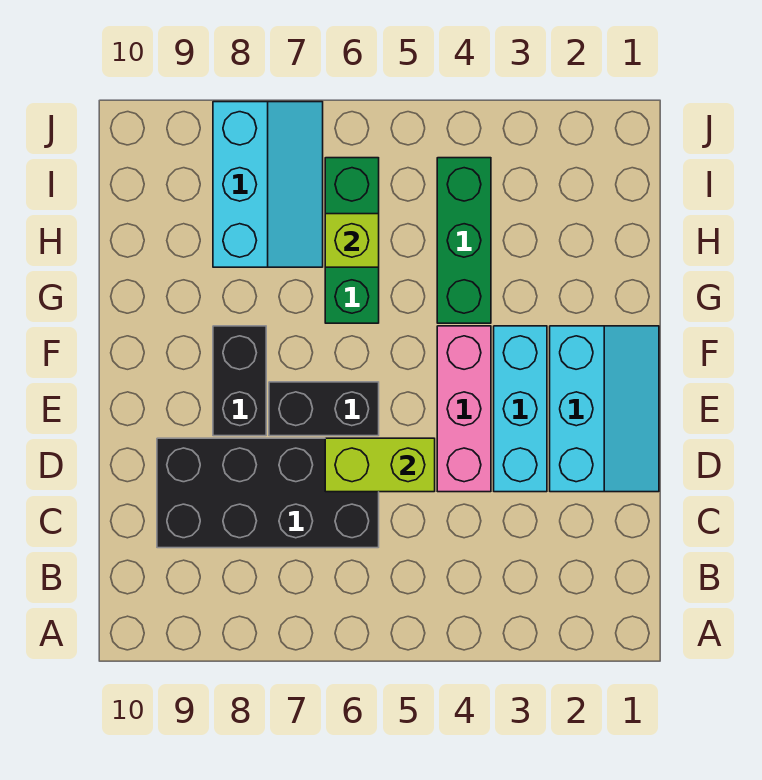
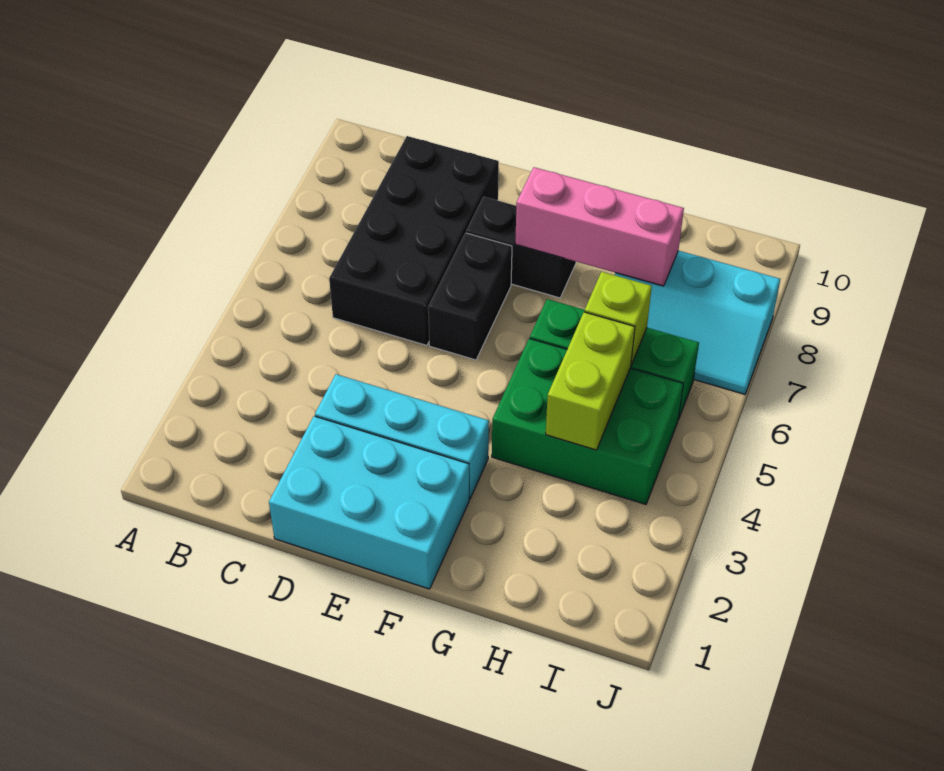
cyan 2x3 slope [550,326,659,492] -> cyan 2x3 brick [269,416,469,589]
pink 1x3 brick [437,326,491,492] -> pink 1x3 brick moved to [515,167,684,286]
lime 1x2 brick [325,438,435,492] -> lime 1x2 brick moved to [546,312,635,450]
green 1x3 brick [437,158,491,323] -> green 2x3 brick [492,338,683,504]

